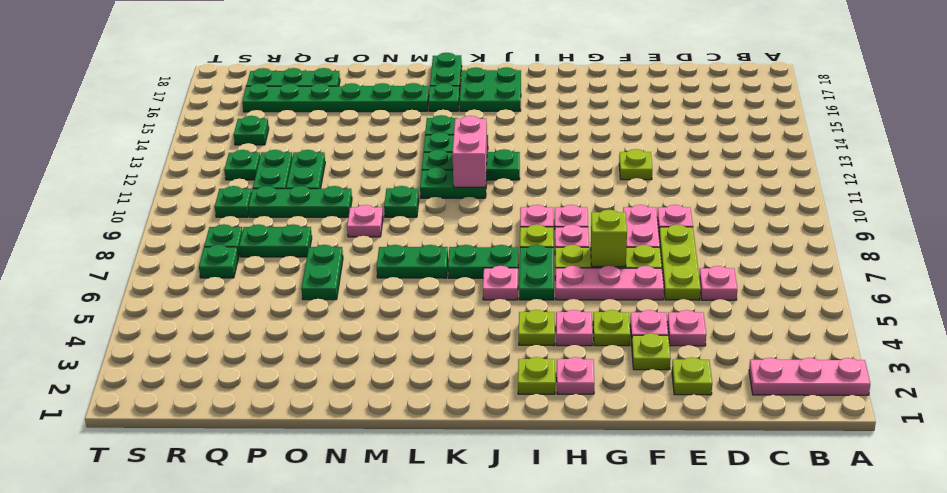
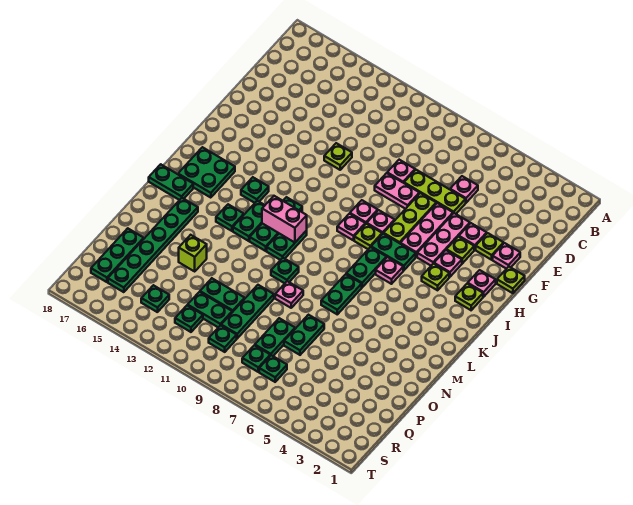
pink 1x3 plate [749,358,870,395] -> pink 1x3 plate moved to [417,213,470,266]
lime 1x1 plate [672,357,712,395] -> lime 1x1 plate moved to [497,267,525,293]
pink 1x1 plate [667,310,706,346] -> pink 1x1 plate moved to [493,243,520,269]
lime 1x1 brick [591,210,627,267] -> lime 1x1 brick moved to [179,235,207,271]
green 1x1 plate [428,83,459,111] -> green 1x1 plate moved to [241,177,269,203]
green 1x2 plate [301,245,343,300] -> green 1x2 plate turned to [284,315,324,355]

